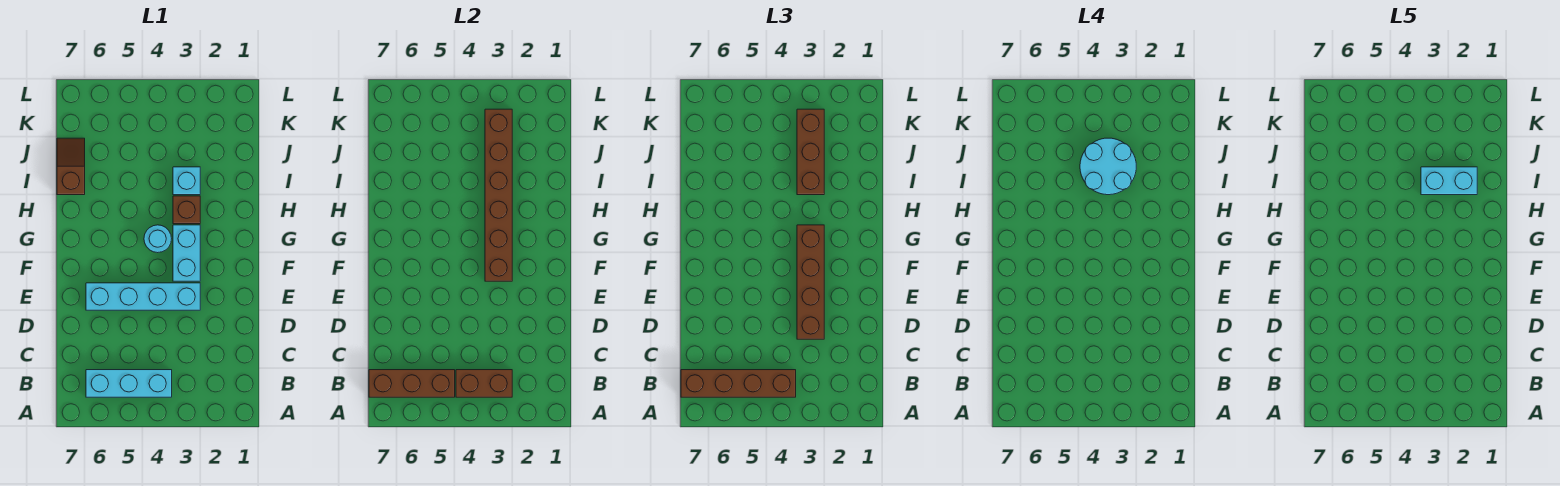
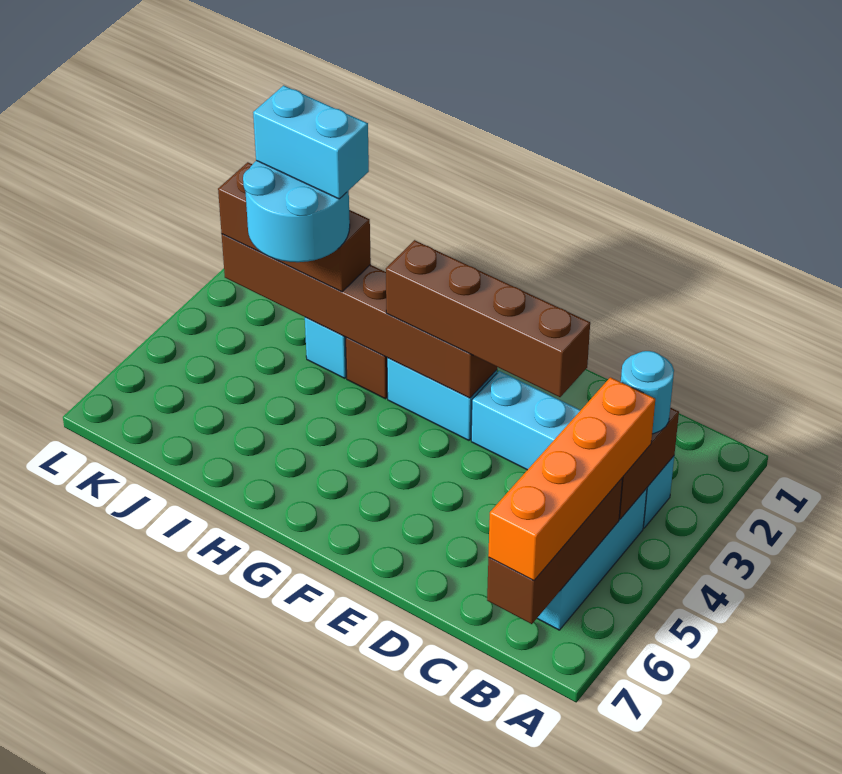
brown 1x4 brick [681,370,796,397] -> orange 1x4 brick [488,377,655,581]
cyan 1x4 brick [86,283,200,310] -> cyan 1x4 brick turned to [471,371,674,528]
cyan 1x1 round brick [144,225,171,253] -> cyan 1x1 round brick moved to [621,351,674,434]
cyan 1x2 brick [1421,167,1477,195] -> cyan 1x2 brick turned to [253,85,369,199]
brown 1x2 slope [57,138,85,195] -> none

